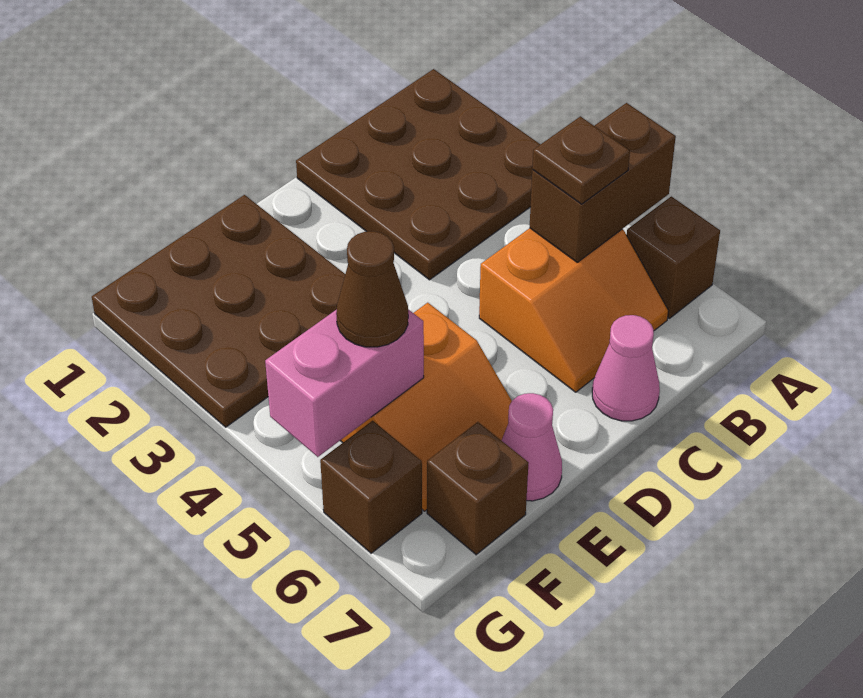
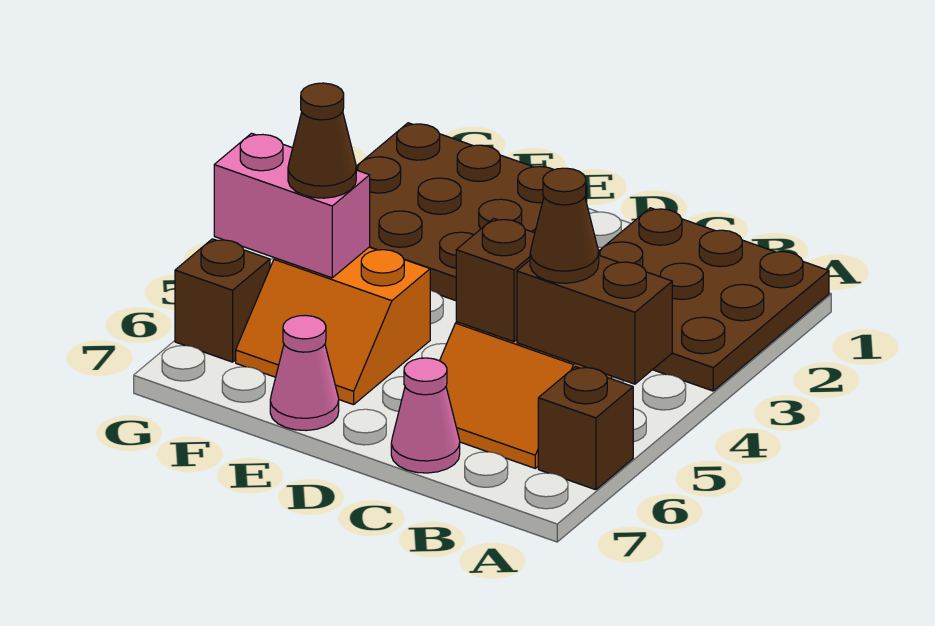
brown 1x1 plate [532,116,630,204] -> brown 1x1 cone [530,168,599,283]
brown 1x1 brick [427,422,528,555] -> brown 1x1 brick moved to [456,218,535,342]

